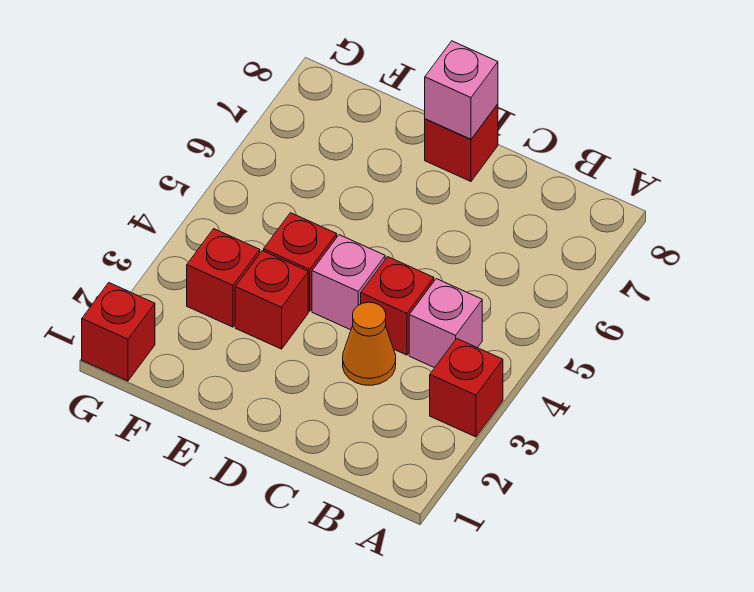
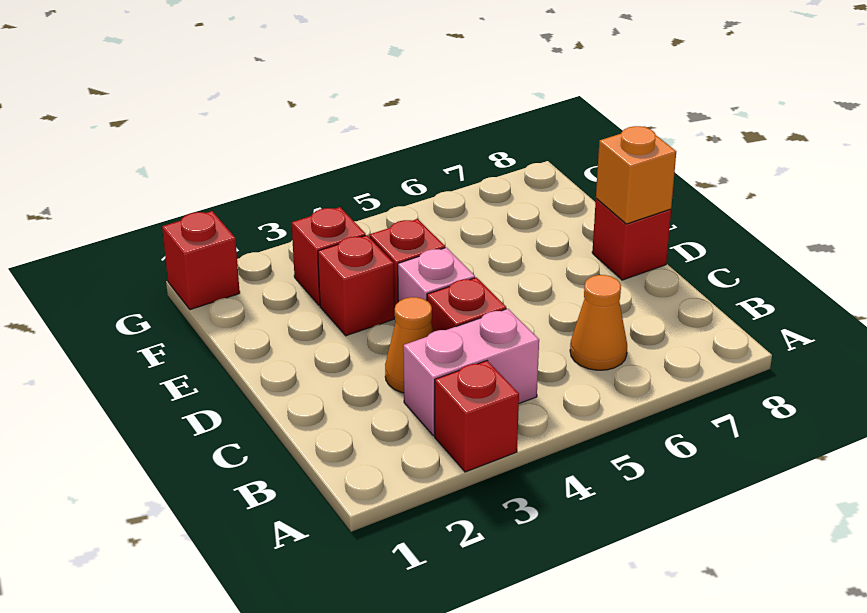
pink 1x1 brick [409,279,482,368] -> pink 1x2 brick [403,309,539,436]
none -> orange 1x1 cone [570,275,627,370]
pink 1x1 brick [425,41,498,139] -> orange 1x1 brick [596,126,676,224]

